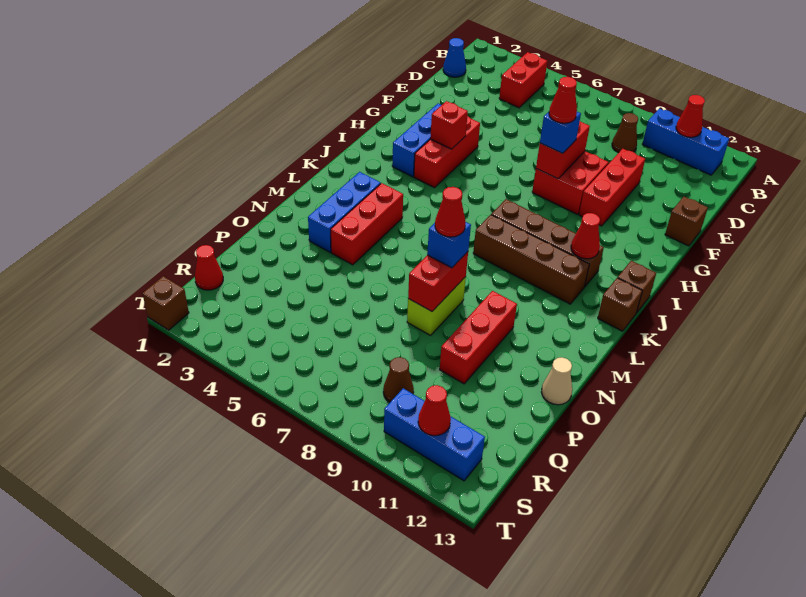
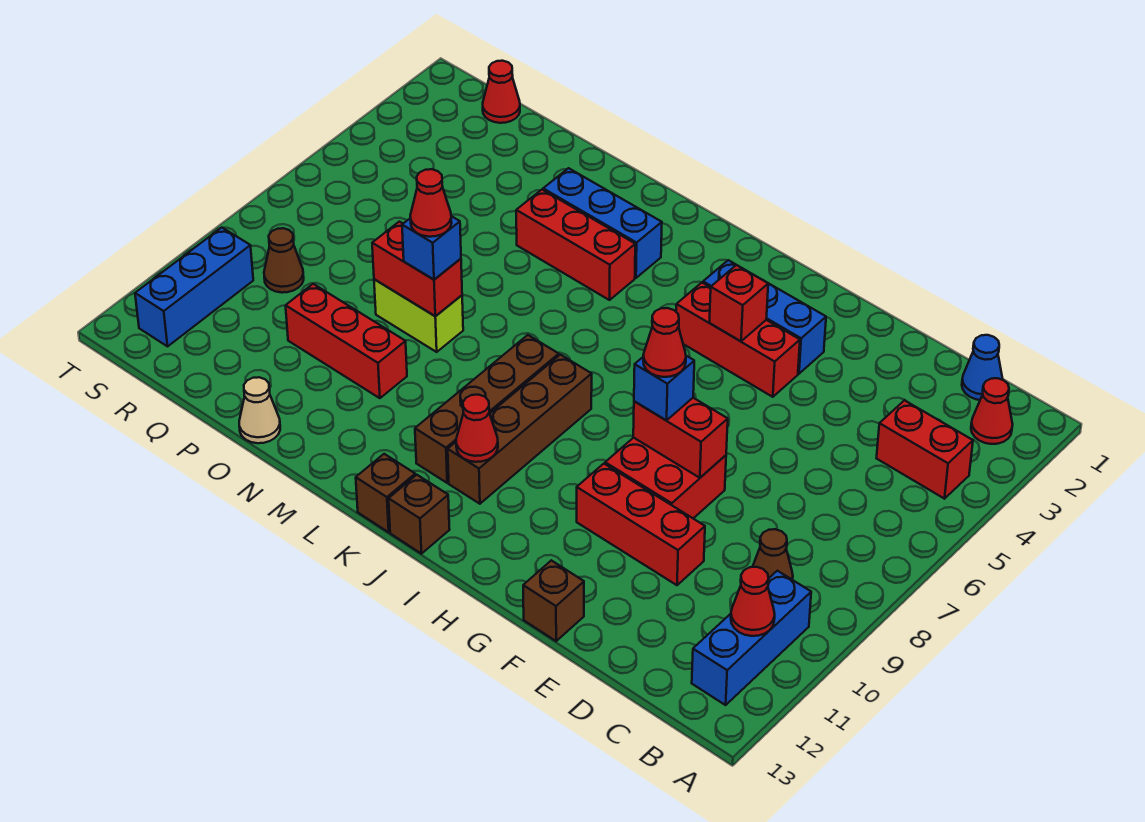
red 1x1 cone [418,385,451,436] -> red 1x1 cone moved to [971,378,1013,444]
brown 1x1 brick [143,276,189,330] -> none

